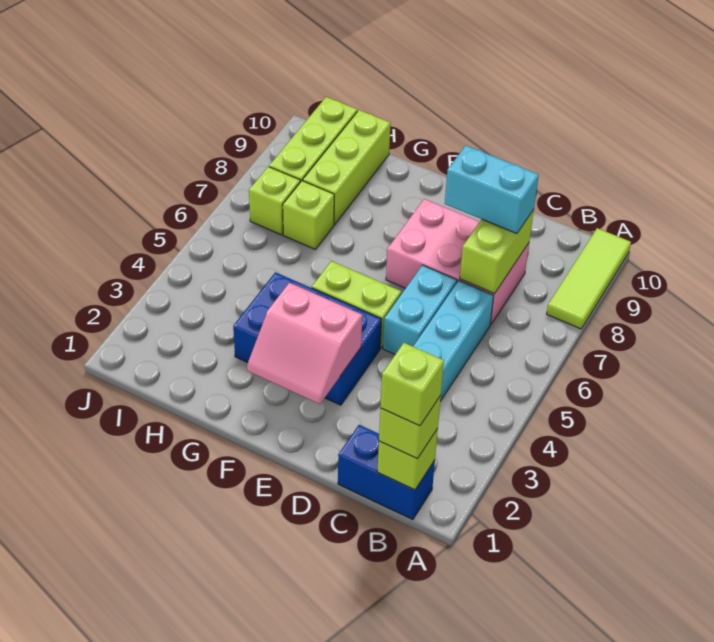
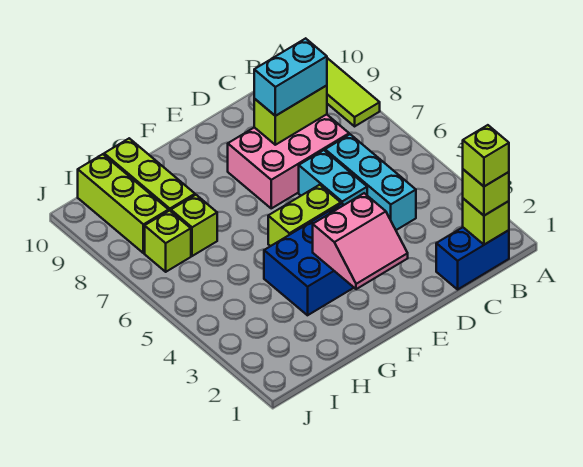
lime 1x2 brick [460,209,534,294] -> lime 1x2 brick turned to [254,85,327,145]

